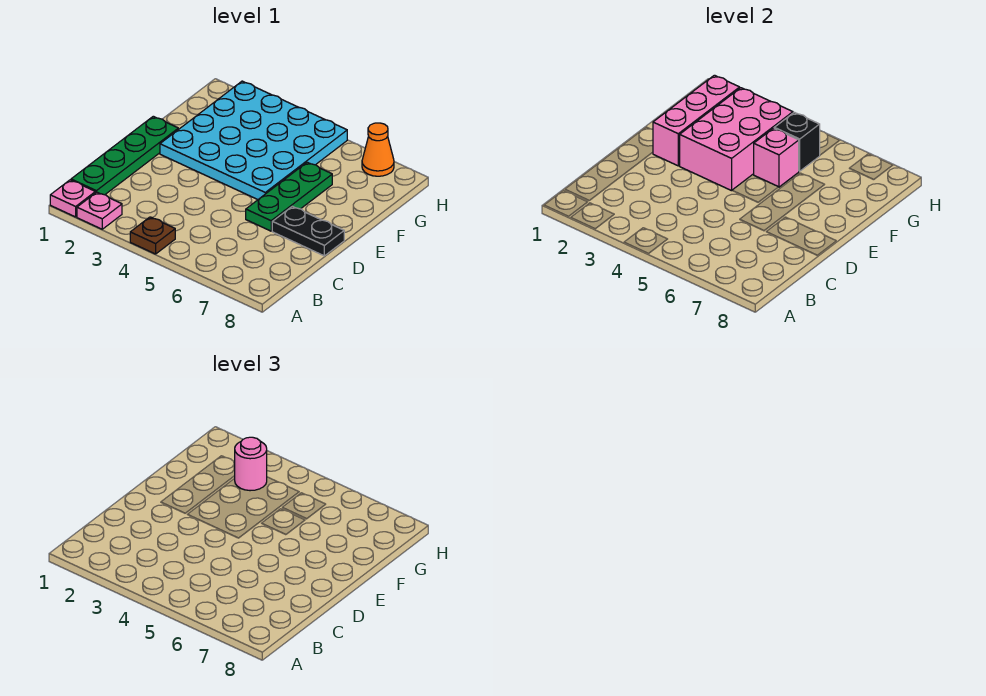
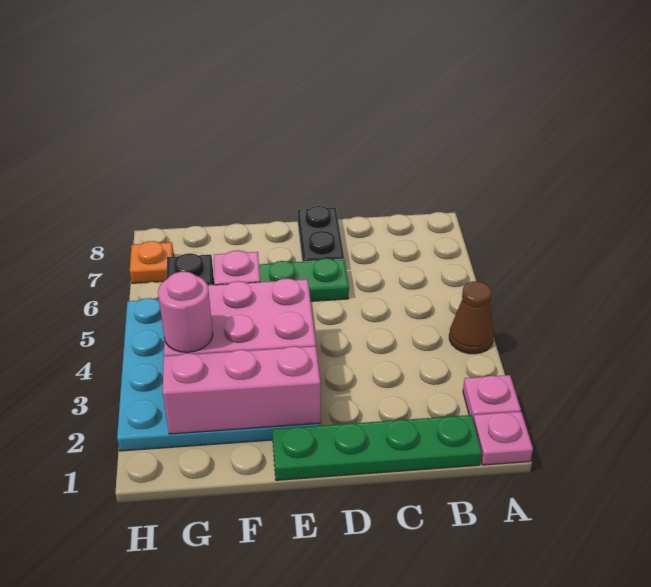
brown 1x1 plate [130,217,175,254] -> brown 1x1 cone [449,281,494,354]
orange 1x1 cone [362,123,394,176] -> orange 1x1 plate [130,241,174,283]

